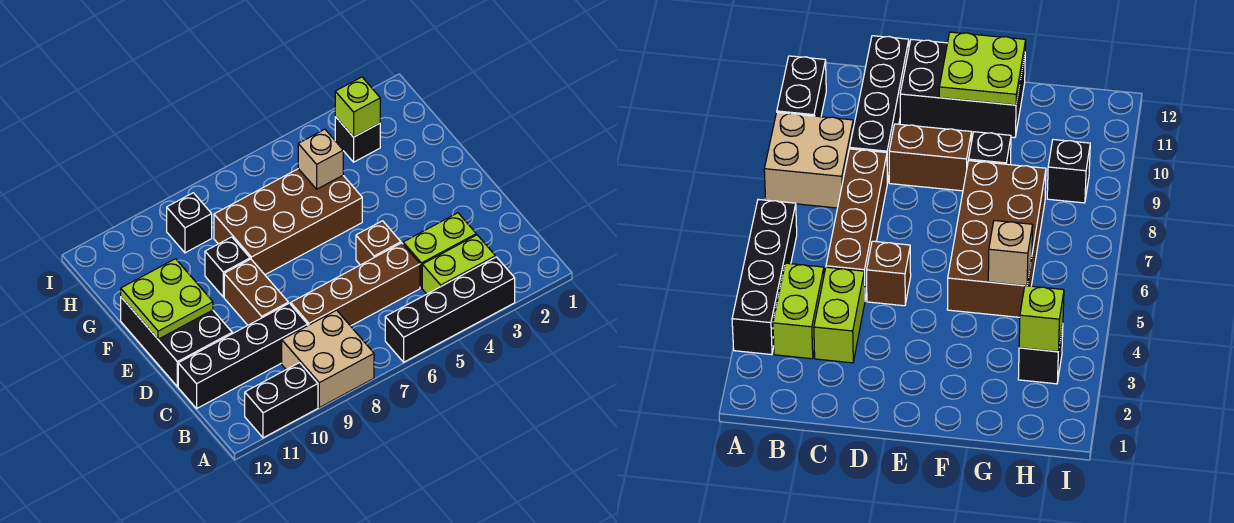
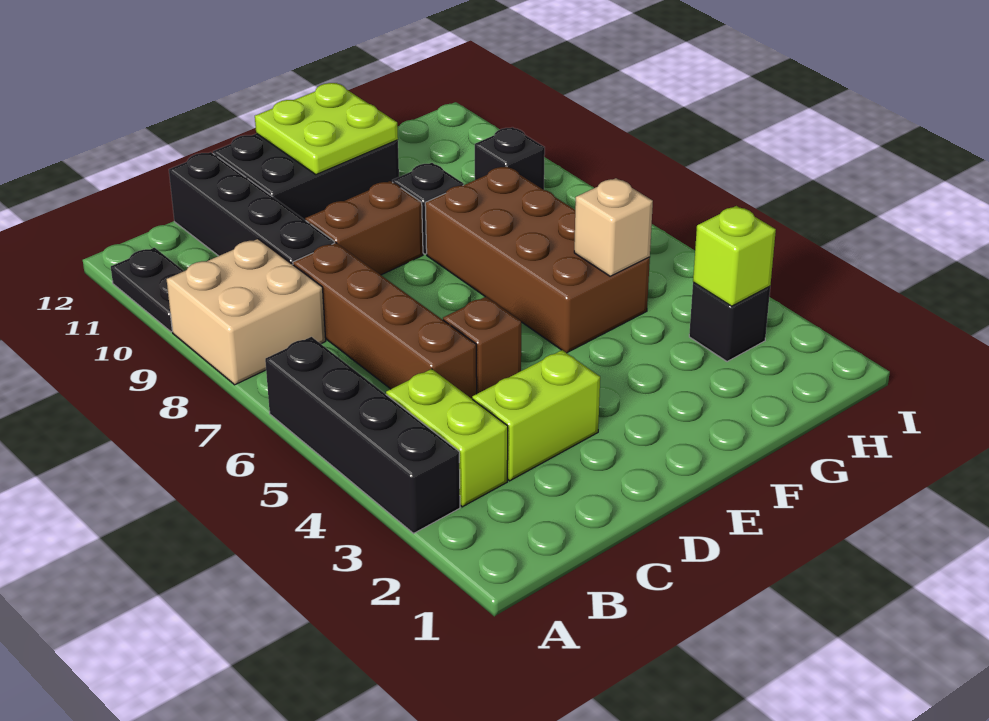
black 1x2 brick [245,363,318,438] -> black 1x2 plate [111,248,184,332]
lime 1x2 brick [403,213,476,288] -> lime 1x2 brick turned to [472,350,600,481]

